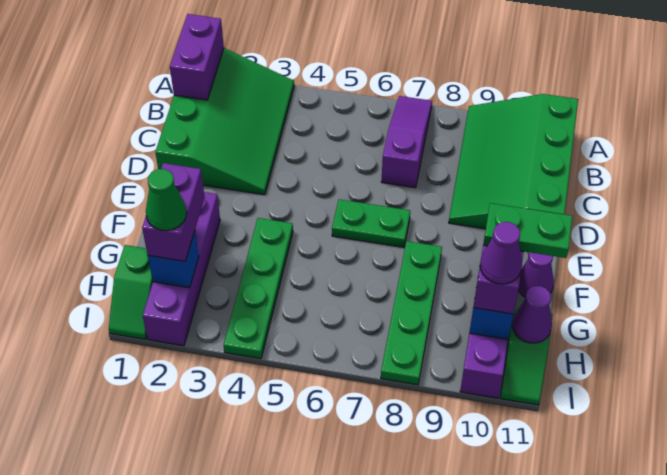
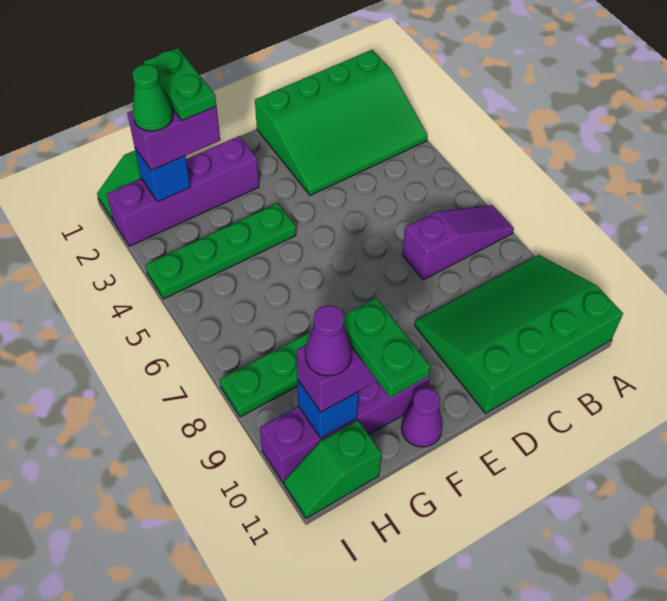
purple 1x2 brick [170,14,224,100] -> none
green 1x2 plate [332,199,410,247] -> green 1x2 plate moved to [144,48,216,120]
purple 1x1 cone [512,286,552,343] -> none

